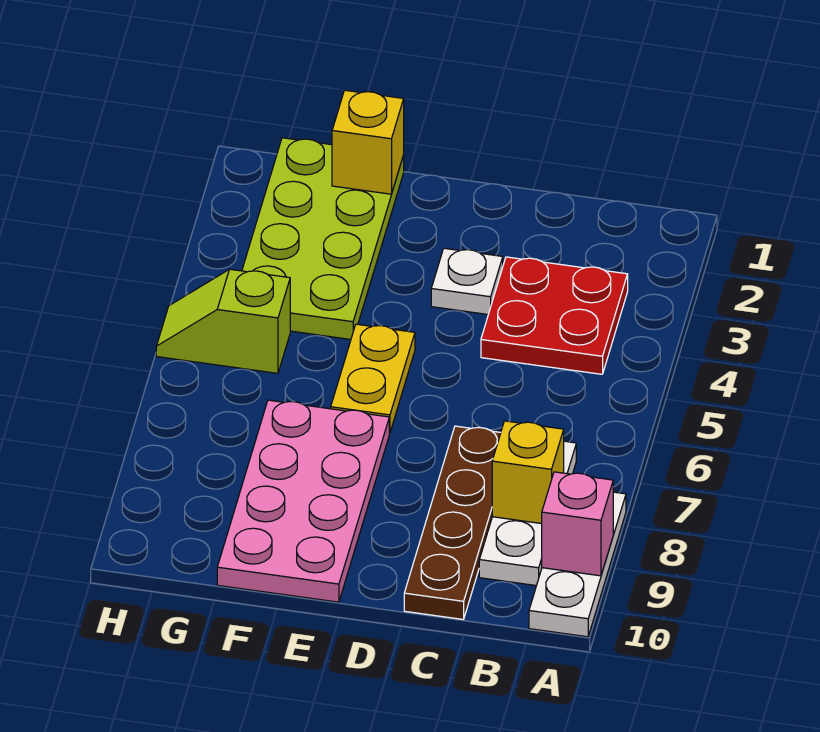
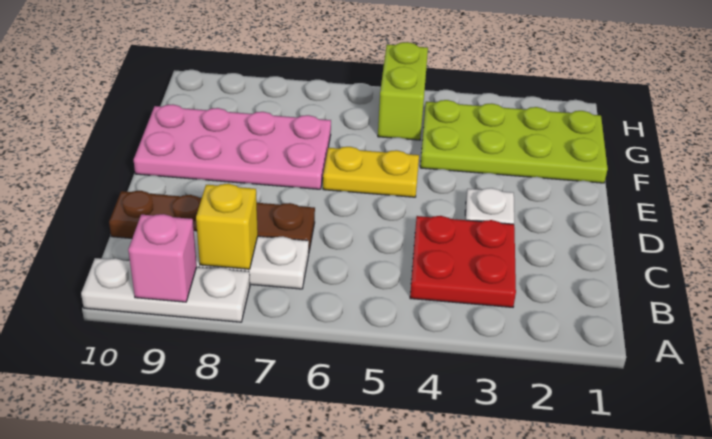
yellow 1x1 brick [332,90,404,194] -> none
lime 1x2 slope [156,269,290,373] -> lime 1x2 brick [378,42,428,140]

